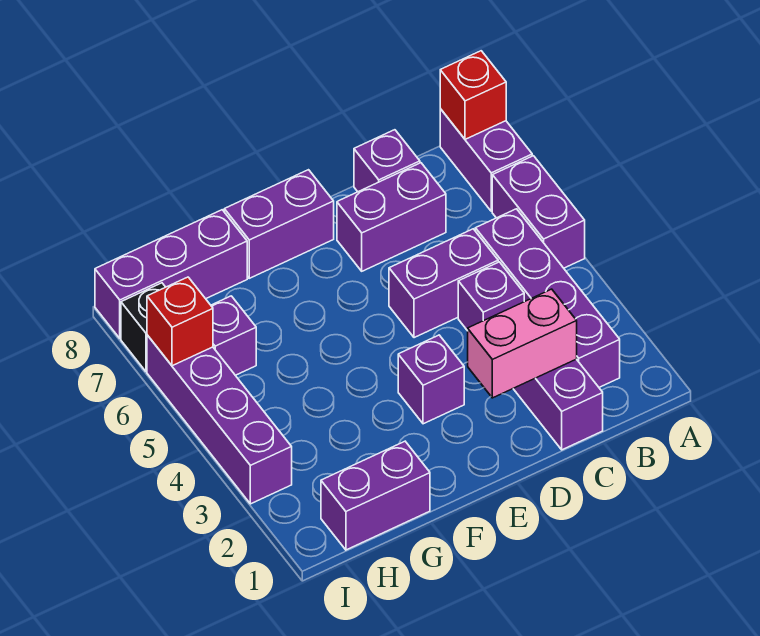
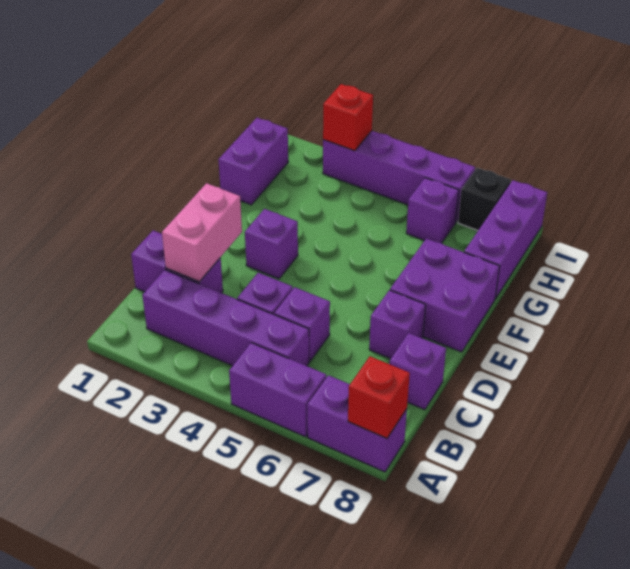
purple 1x2 brick [389,229,498,338] -> purple 1x1 brick [274,287,330,361]
purple 1x2 brick [337,163,446,271] -> purple 1x1 brick [369,290,426,359]
purple 1x2 brick [224,170,334,278] -> purple 2x2 brick [390,238,500,352]
red 1x1 brick [147,277,213,366] -> red 1x1 brick moved to [323,84,373,151]

